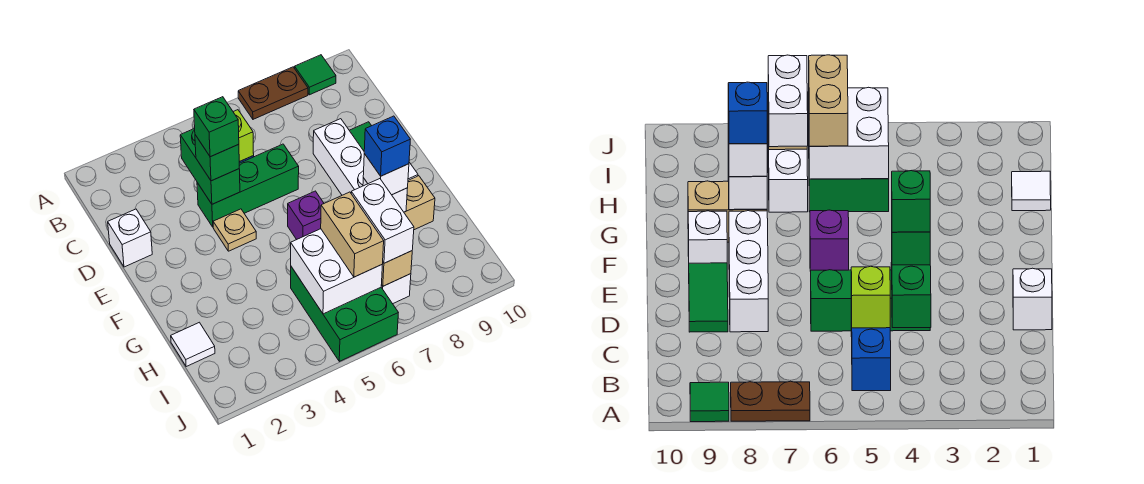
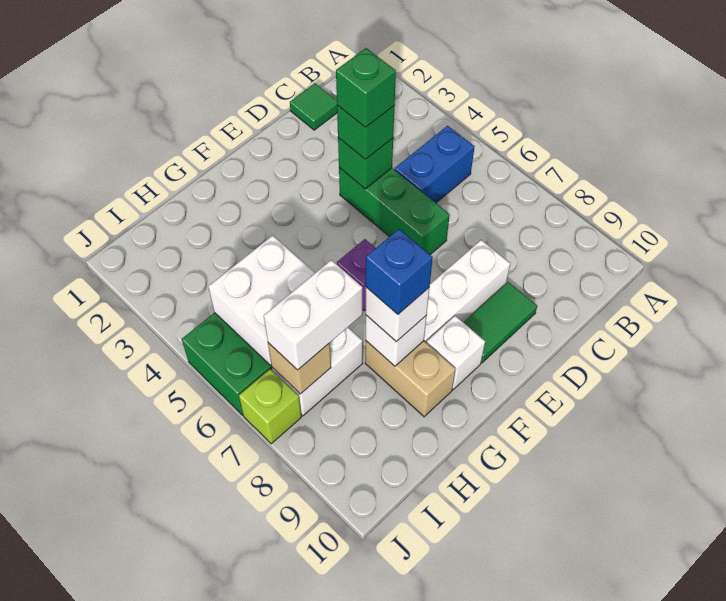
brown 1x2 plate [238,67,308,119] -> none
green 1x1 tile [295,55,336,95] -> green 1x1 tile moved to [290,83,337,130]
green 1x2 brick [180,128,240,204] -> green 1x1 brick [338,138,393,189]
lime 1x1 brick [233,110,254,162] -> lime 1x1 brick moved to [239,369,301,444]
white 1x1 brick [108,209,152,267] -> none
tan 1x1 plate [213,209,256,251] -> none
white 1x1 tile [171,322,215,367] -> none
tan 1x2 brick [321,192,384,277] -> none

